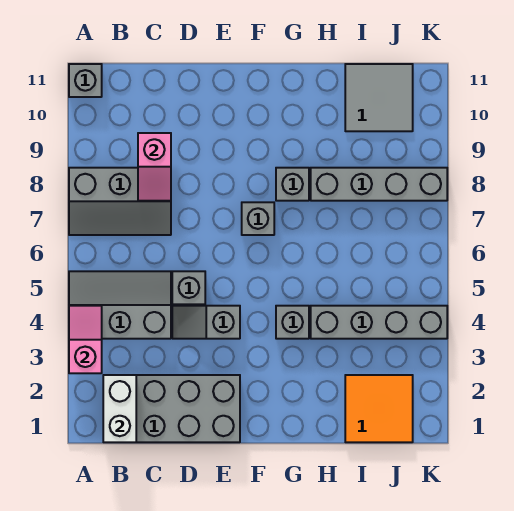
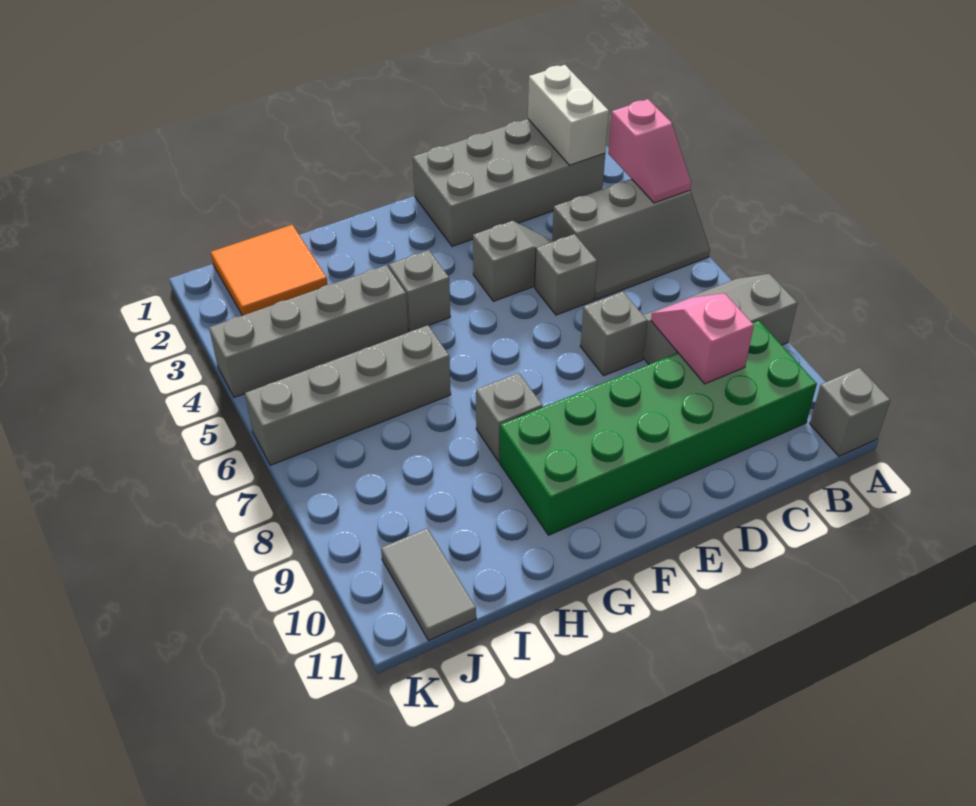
none -> green 2x6 brick [500,320,817,535]
grey 1x1 brick [242,202,274,235] -> grey 1x1 brick moved to [580,292,648,376]
grey 1x4 brick [311,168,447,201] -> grey 1x4 brick moved to [245,325,451,465]
grey 2x2 tile [345,64,413,131] -> grey 1x2 tile [381,528,476,641]

